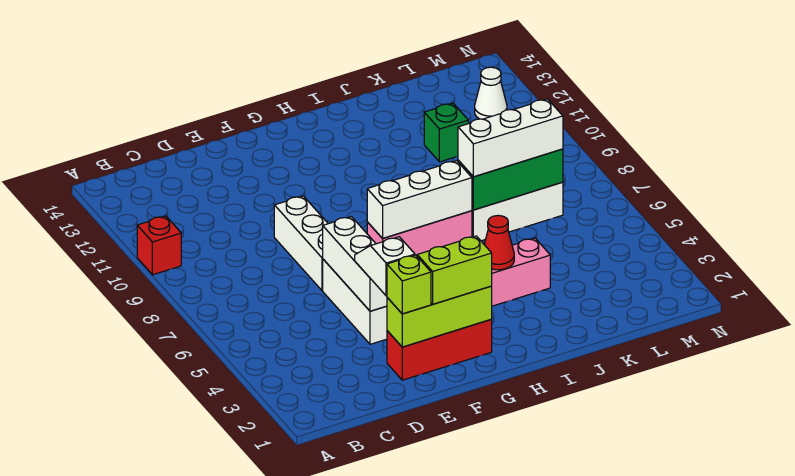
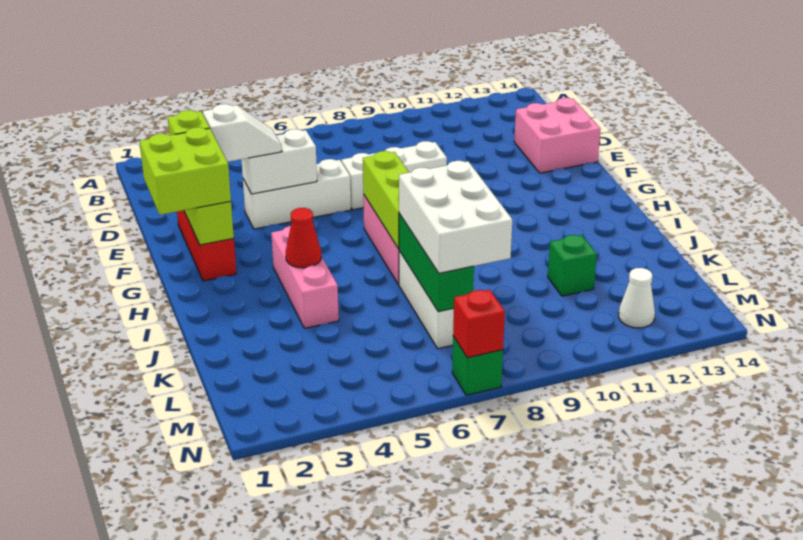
red 1x1 brick [137,216,181,275] -> red 1x1 brick moved to [453,290,505,358]
none -> pink 2x2 brick [514,98,601,173]
white 1x3 brick [323,217,387,311] -> white 1x2 brick [241,129,317,194]
lime 1x2 brick [417,236,492,304] -> lime 2x2 brick [140,127,231,215]
white 1x3 brick [367,161,472,238] -> lime 1x3 brick [363,151,409,249]
white 1x3 brick [458,99,563,177] -> white 2x3 brick [399,161,512,273]
none -> green 1x1 brick [452,336,503,395]

